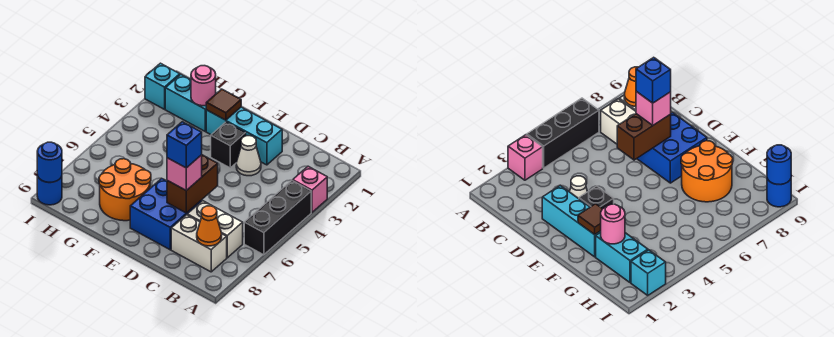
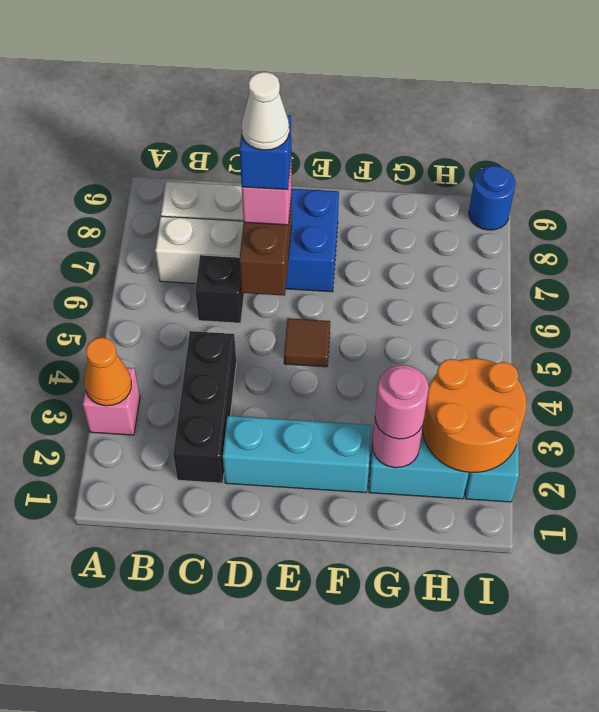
black 1x3 brick [244,181,311,255] -> black 1x3 brick moved to [173,331,236,483]
orange 1x1 cone [197,206,222,246] -> orange 1x1 cone moved to [85,337,131,406]
white 1x1 cone [236,136,261,176] -> white 1x1 cone moved to [241,72,289,150]
black 1x1 brick [211,122,246,168] -> black 1x1 brick moved to [195,255,244,323]
brown 1x1 tile [206,89,241,120] -> brown 1x1 tile moved to [284,318,330,367]
orange 2x2 round brick [99,159,151,221] -> orange 2x2 round brick moved to [423,358,526,473]
none -> pink 1x1 round brick [375,365,429,439]
blue 1x1 round brick [37,142,62,182] -> none

